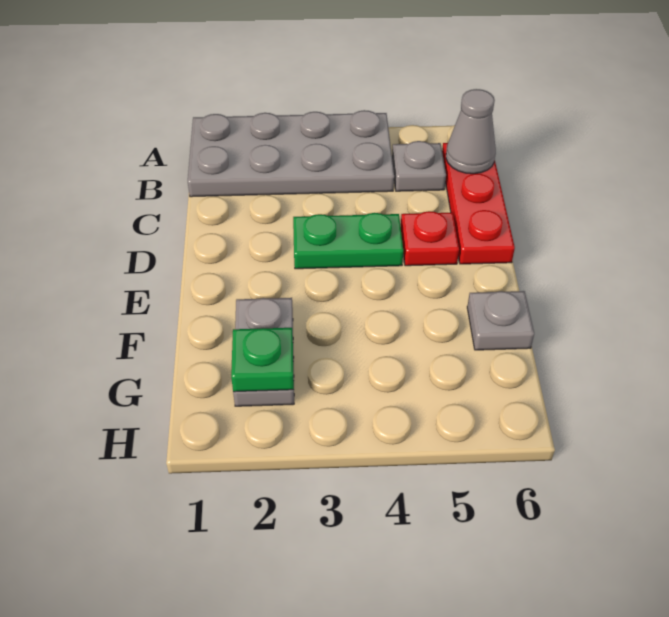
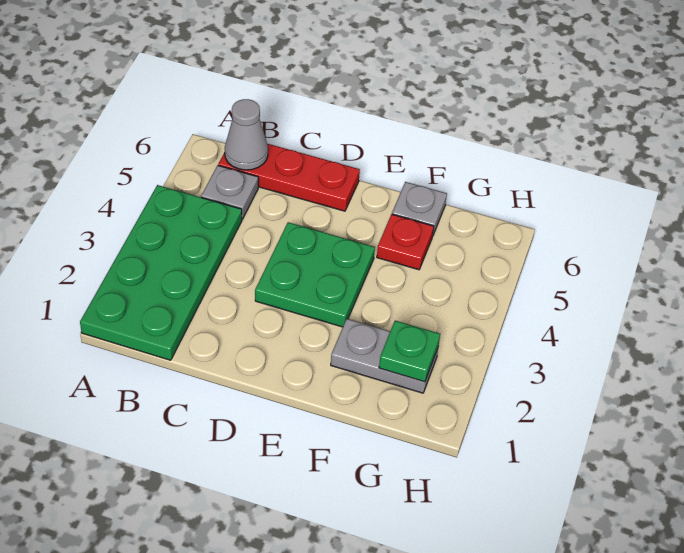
grey 2x4 plate [188,110,394,197] -> green 2x4 plate [80,185,242,360]
green 1x2 plate [293,213,403,269] -> green 2x2 plate [255,222,375,327]
red 1x1 plate [401,211,459,266] -> red 1x1 plate moved to [377,214,434,270]

